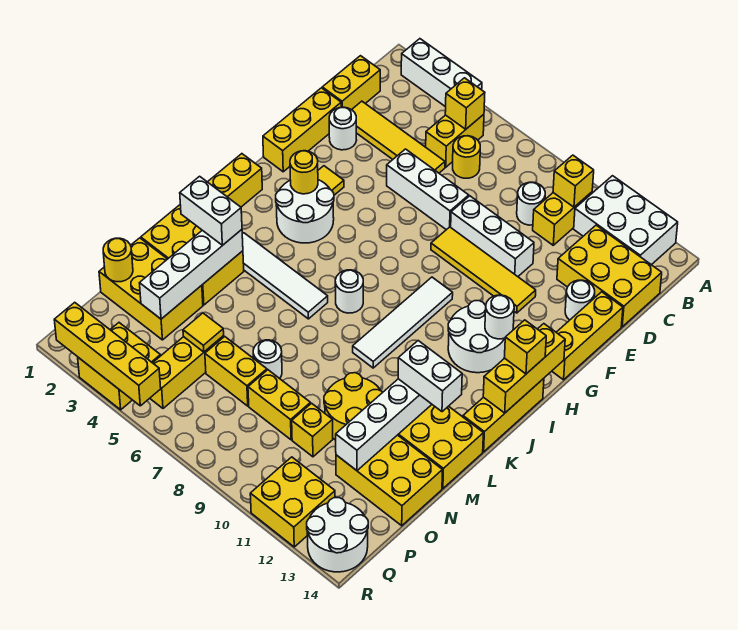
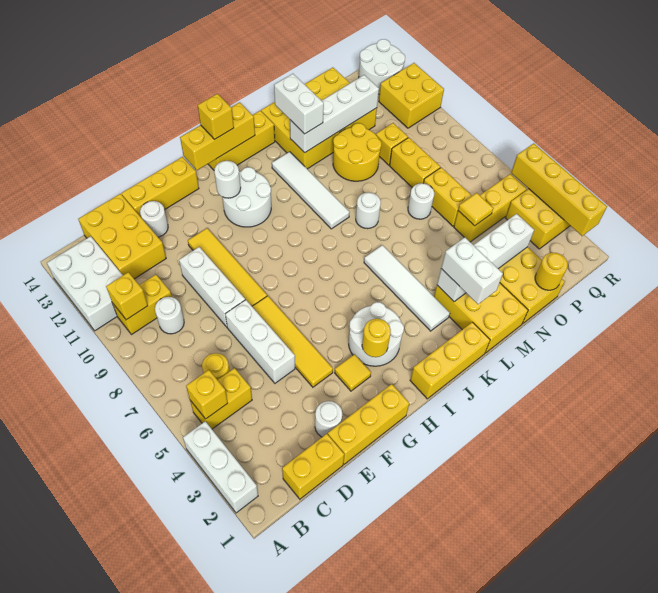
yellow 1x4 tile [352,101,445,173] -> yellow 1x4 tile moved to [252,296,333,387]
white 1x4 tile [353,277,453,368] -> white 1x4 tile turned to [272,152,350,229]
white 1x1 round brick [335,270,363,313] -> white 1x1 round brick moved to [356,192,381,229]

